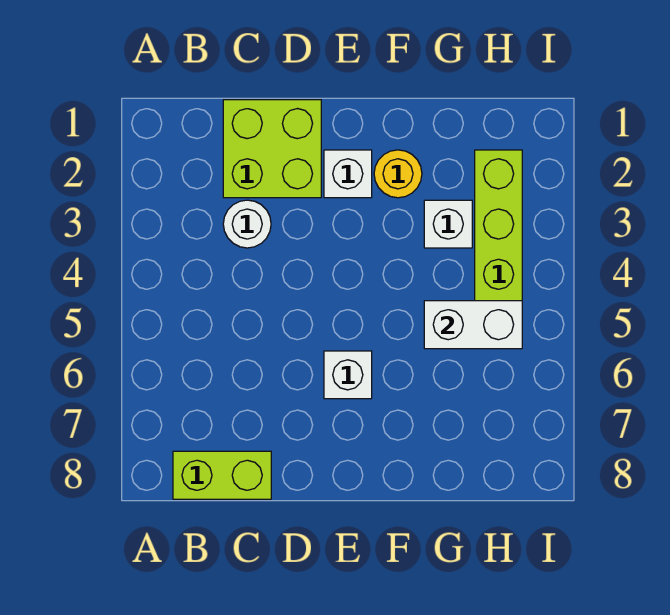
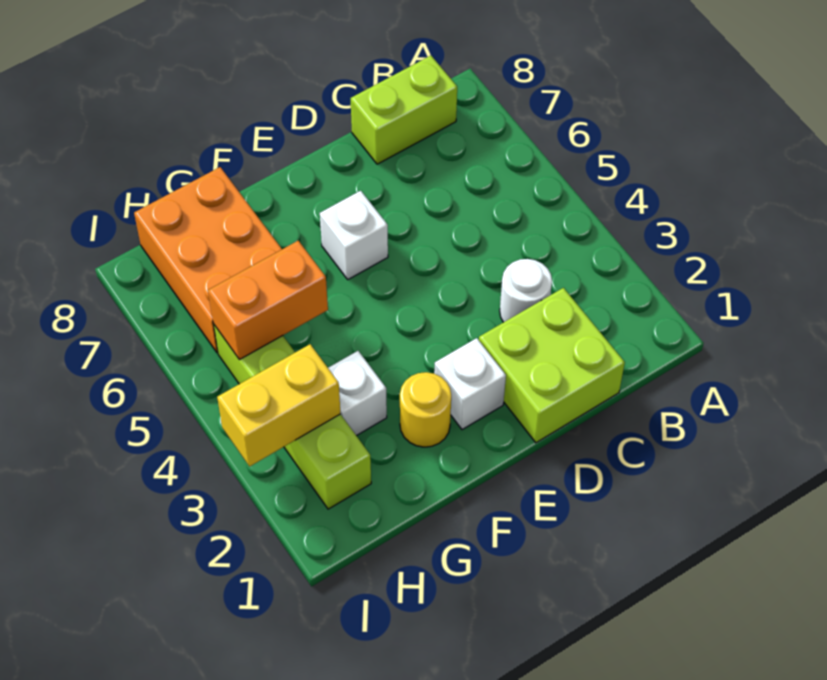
white 1x2 brick [424,301,522,349] -> orange 1x2 brick [208,241,328,360]
none -> orange 2x3 brick [134,167,282,353]
none -> yellow 1x2 brick [217,344,341,467]

